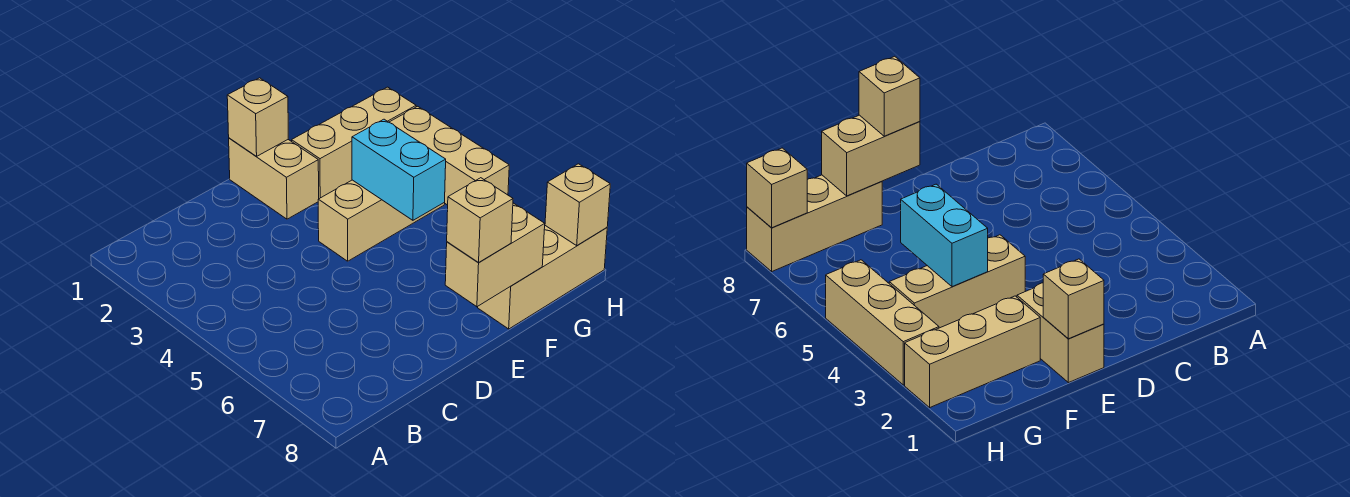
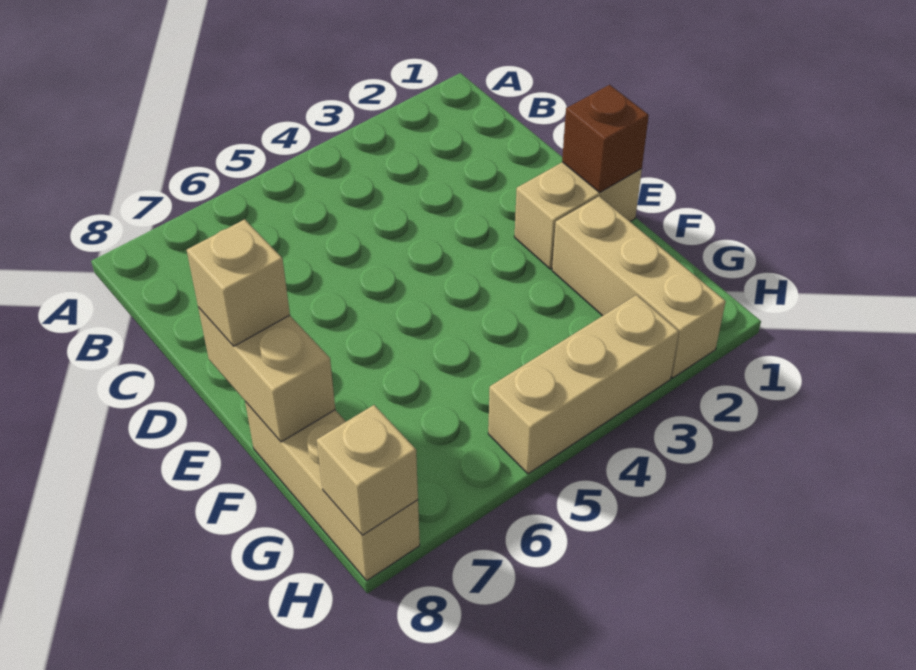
tan 1x1 brick [227,78,288,156] -> brown 1x1 brick [562,85,649,192]
tan 1x3 brick [318,180,445,261] -> none
cyan 1x2 brick [352,119,446,220] -> none

